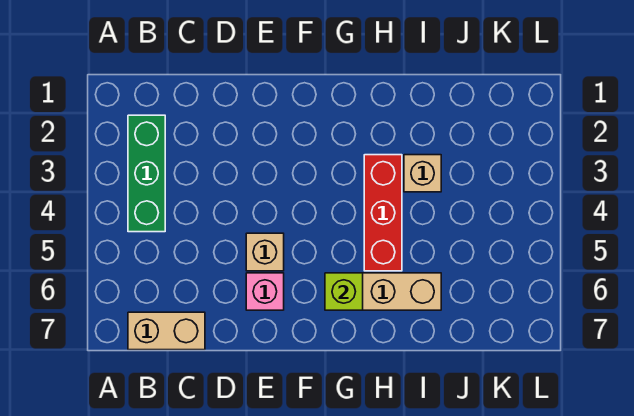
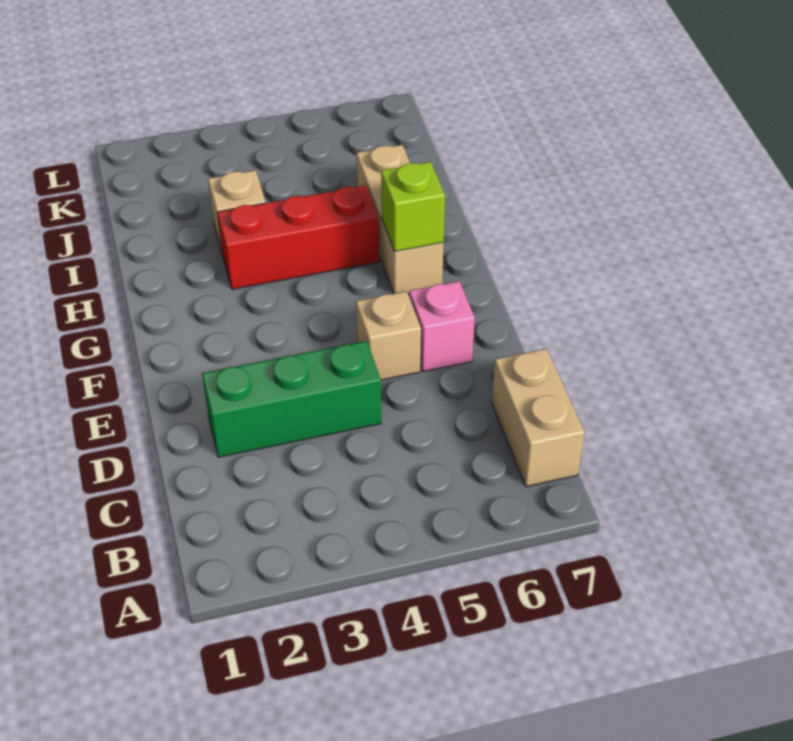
green 1x3 brick [128,115,165,232] -> green 1x3 brick moved to [202,341,381,457]

